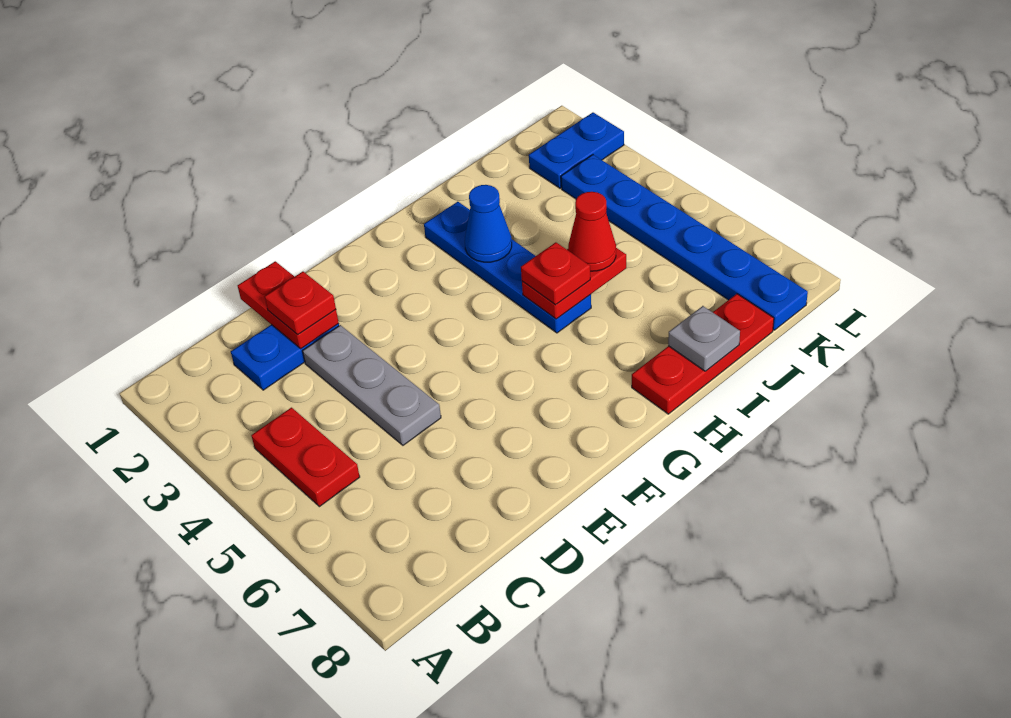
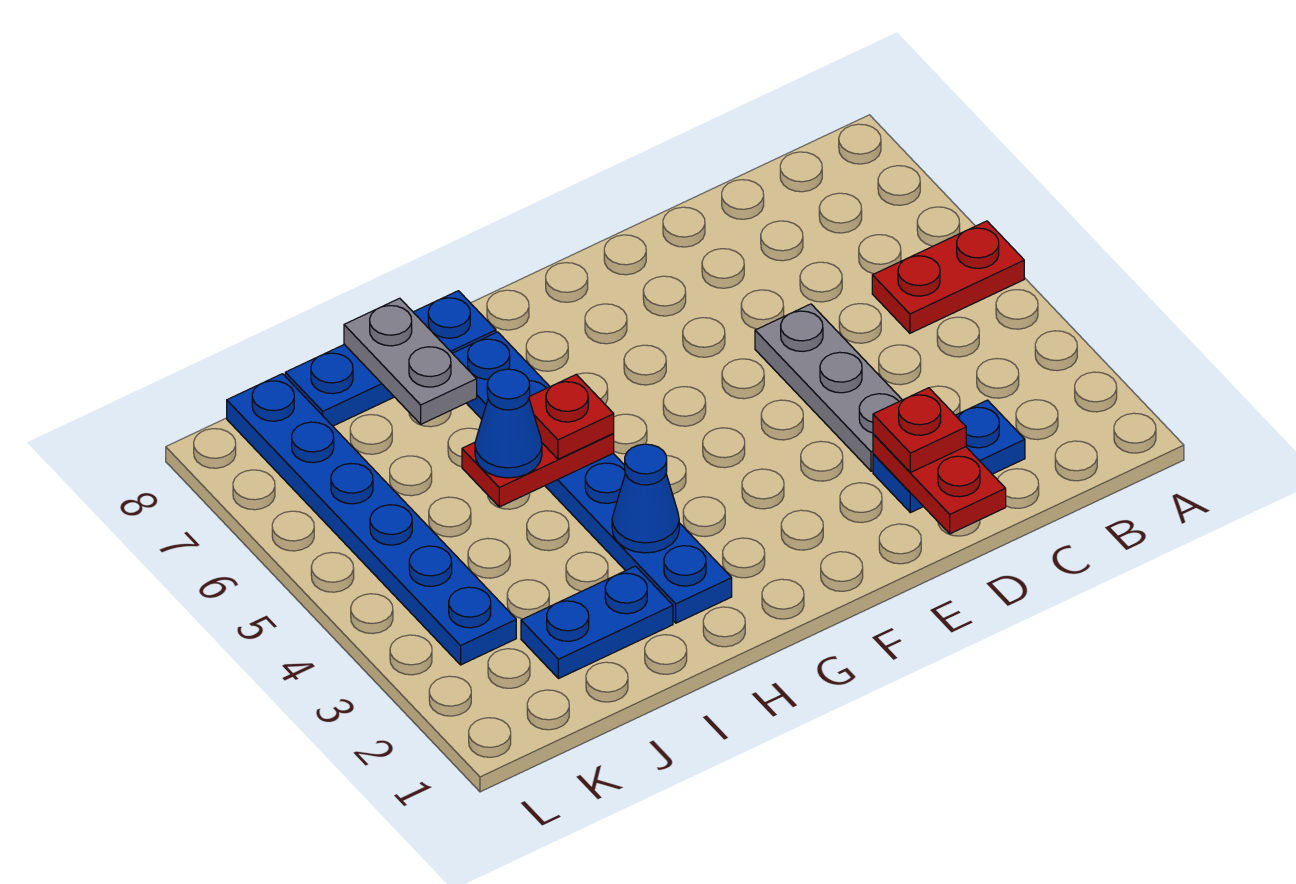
red 1x2 plate [251,408,360,507] -> red 1x2 plate turned to [872,221,1024,333]
blue 1x4 plate [424,202,591,333] -> blue 1x6 plate [452,332,732,623]
red 1x3 plate [632,294,774,414] -> blue 1x3 plate [285,291,496,426]
red 1x1 cone [568,192,616,271] -> blue 1x1 cone [475,369,542,478]
grey 1x1 plate [668,306,740,371] -> grey 1x2 plate [344,298,477,424]
blue 1x2 plate [529,113,624,188] -> blue 1x2 plate moved to [521,566,673,679]

